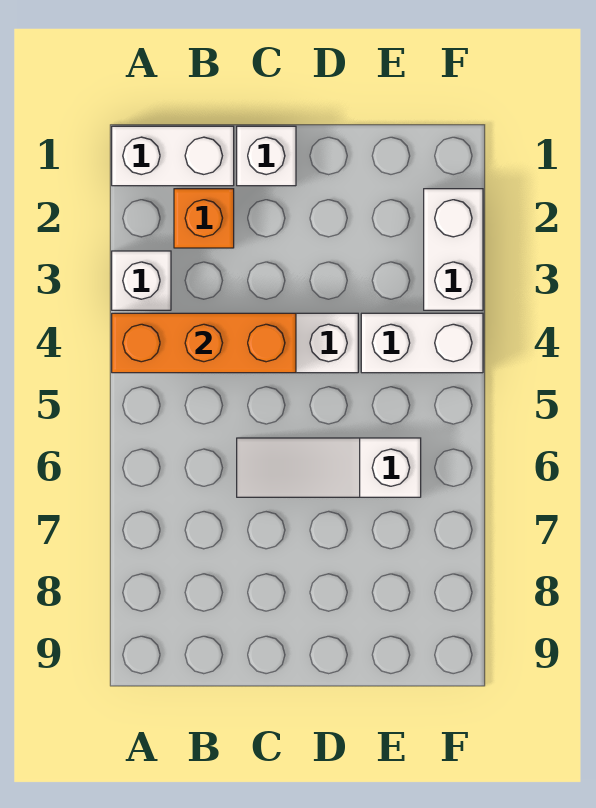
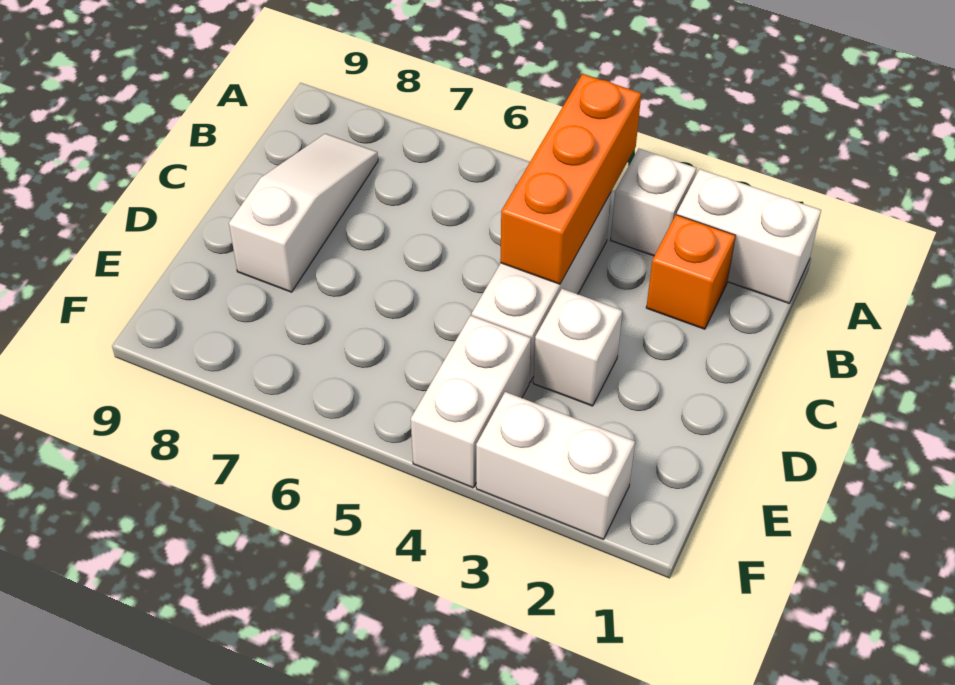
white 1x2 brick [112,126,234,186] -> white 1x2 brick turned to [677,169,821,303]
white 1x1 brick [237,126,296,186] -> white 1x1 brick moved to [533,289,622,406]
white 1x3 slope [237,438,421,497] -> white 1x3 slope moved to [229,134,378,292]

